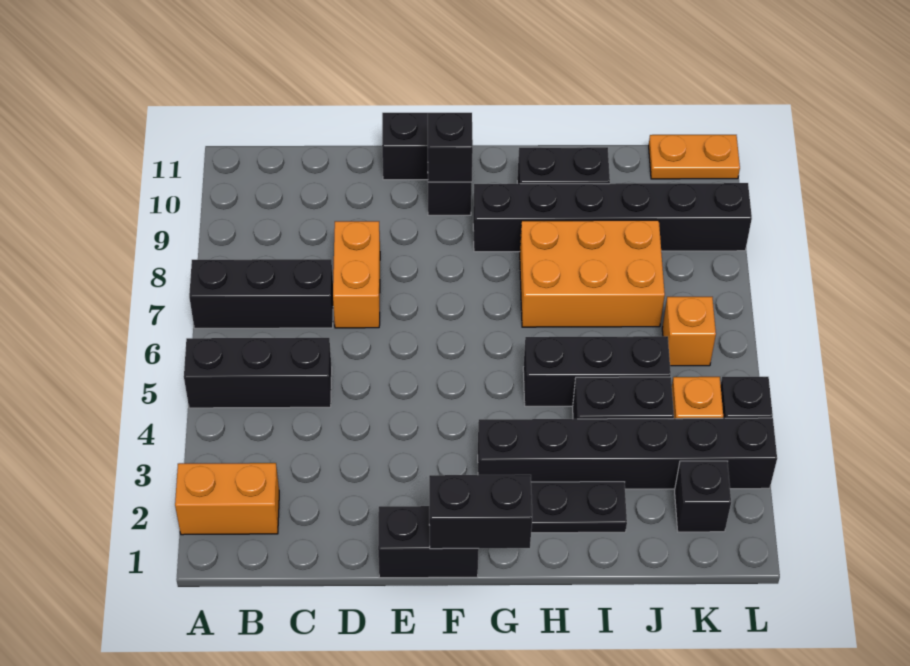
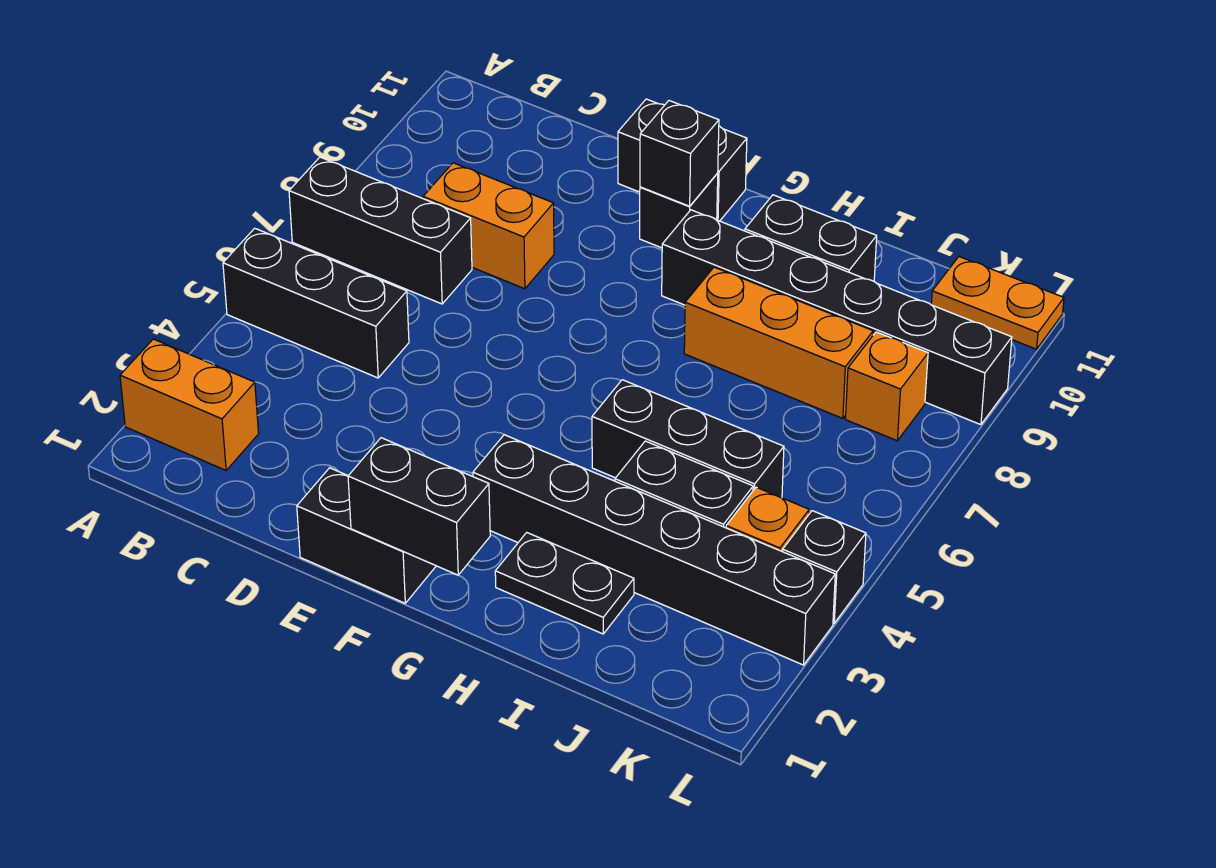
orange 1x2 brick [333,221,380,328] -> orange 1x2 brick turned to [423,163,554,289]
orange 2x3 brick [520,220,665,327] -> orange 1x3 brick [684,267,873,418]
black 1x1 brick [675,461,731,532] -> none
orange 1x1 brick [662,297,716,366] -> orange 1x1 brick moved to [845,332,928,441]

